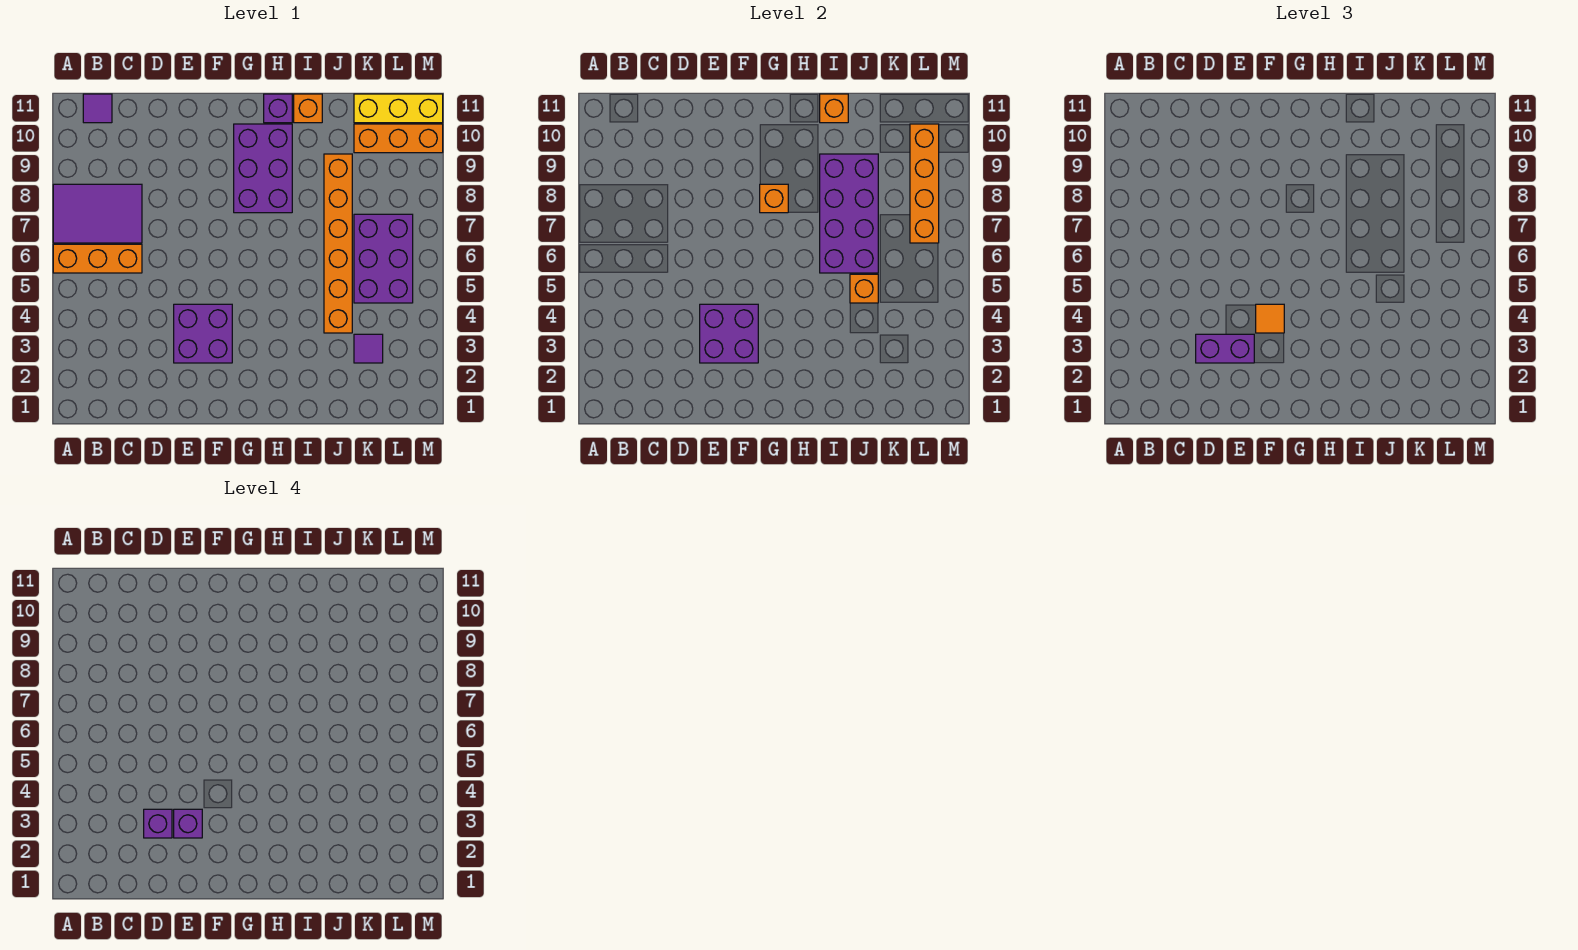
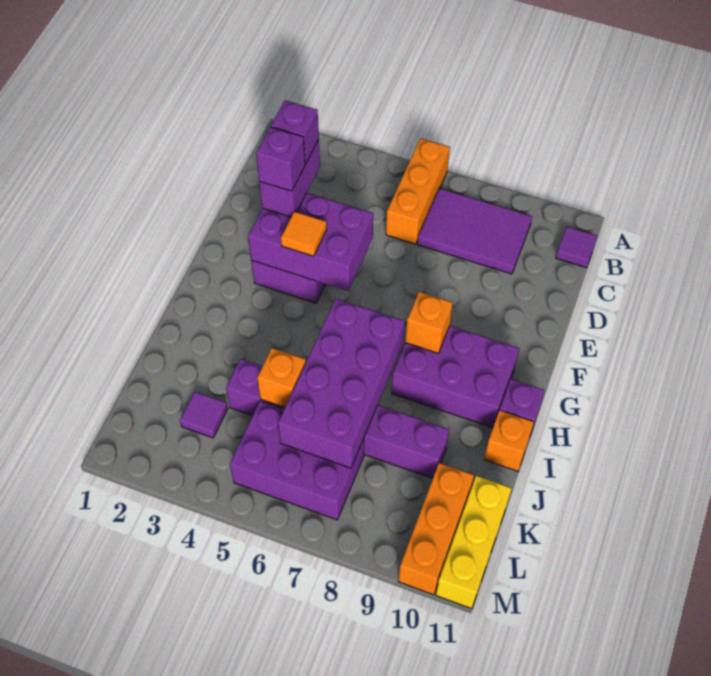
purple 2x3 tile [53,184,142,243] -> purple 2x3 tile turned to [417,188,532,274]
purple 2x2 brick [700,304,758,363] -> purple 2x3 brick [248,193,373,291]
purple 2x4 brick [820,154,878,273] -> purple 2x4 brick turned to [278,299,405,468]
orange 1x1 brick [820,94,848,123] -> none
orange 1x6 brick [324,154,352,333] -> purple 1x6 brick [226,359,449,478]
orange 1x4 brick [910,124,939,243] -> none

